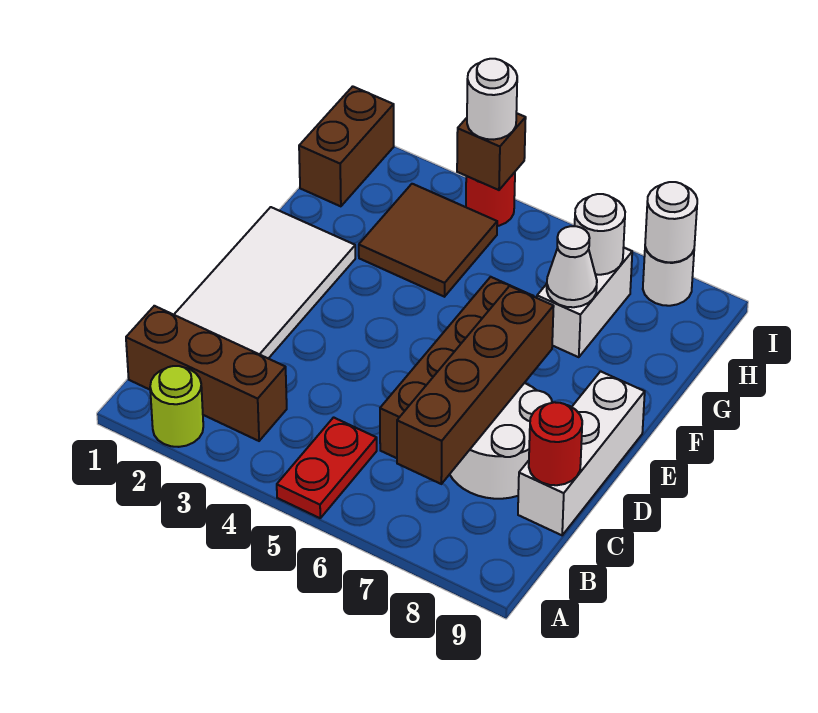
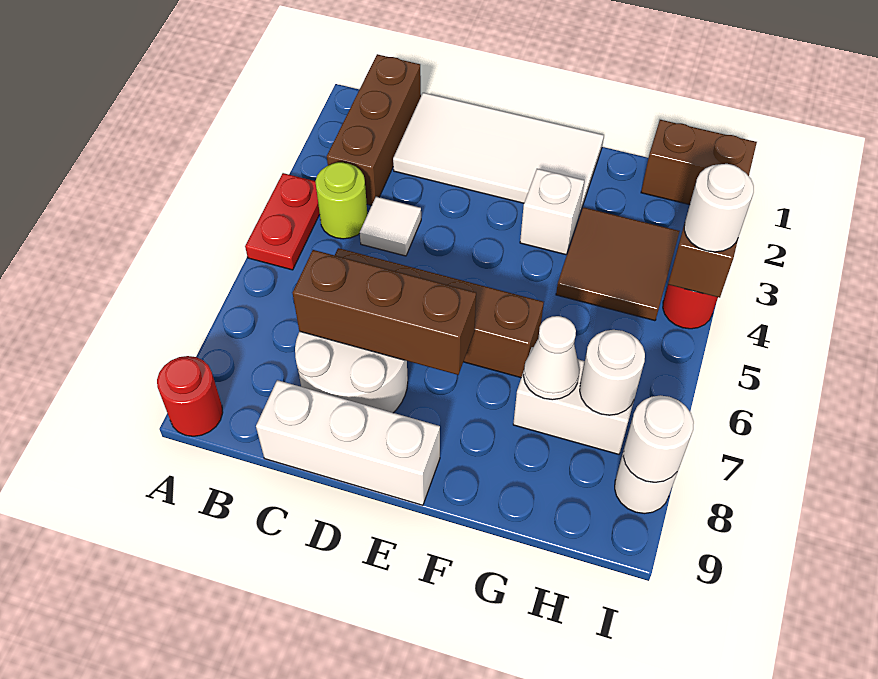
lime 1x1 round brick [150,366,203,447] -> lime 1x1 round brick moved to [315,162,367,239]
red 1x2 plate [277,417,377,518] -> red 1x2 plate turned to [245,173,320,270]
brown 1x4 brick [397,286,554,484] -> brown 1x3 brick [293,250,476,375]
none -> white 1x1 tile [360,197,421,256]
red 1x1 round brick [529,402,582,485] -> red 1x1 round brick moved to [157,356,223,436]
none -> white 1x1 brick [520,169,584,255]

